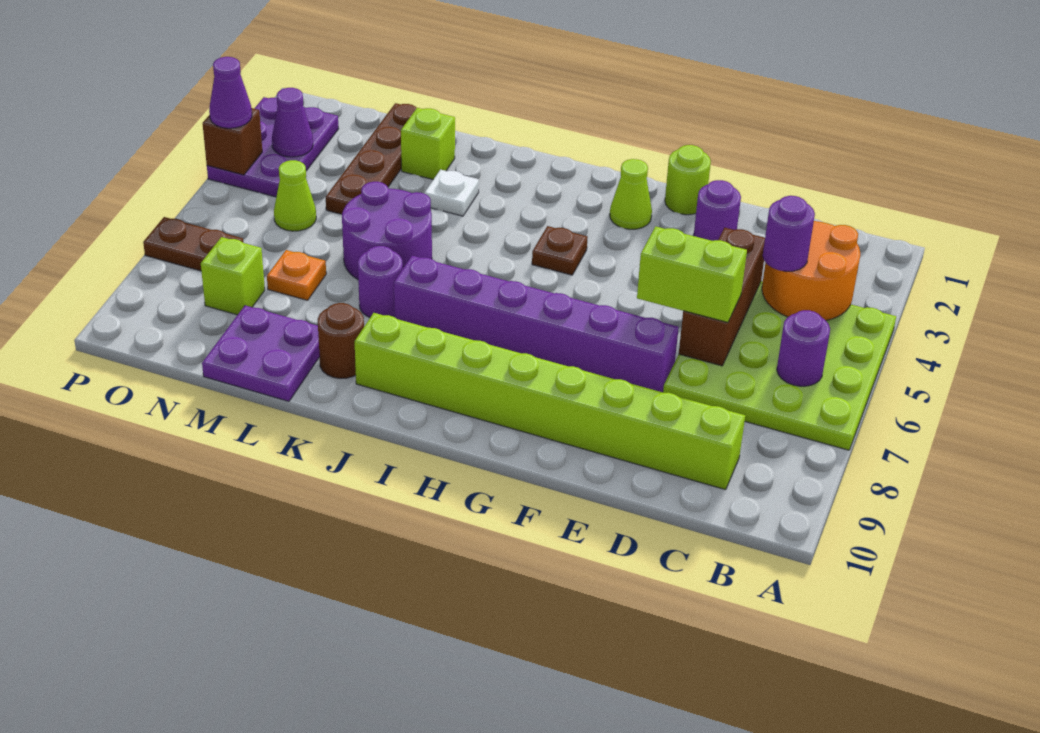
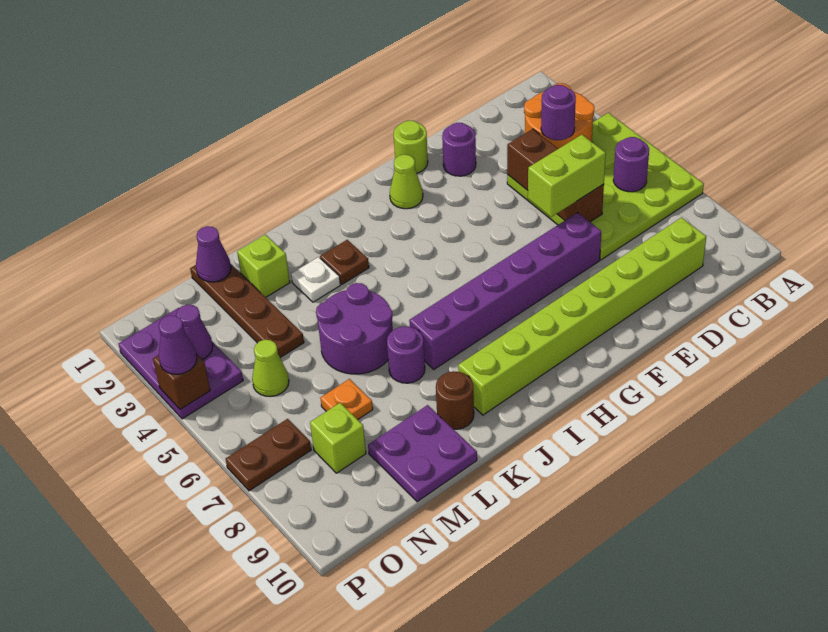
brown 1x1 plate [532,226,588,275] -> brown 1x1 plate moved to [320,240,369,284]
none -> purple 1x1 cone [196,226,231,282]

